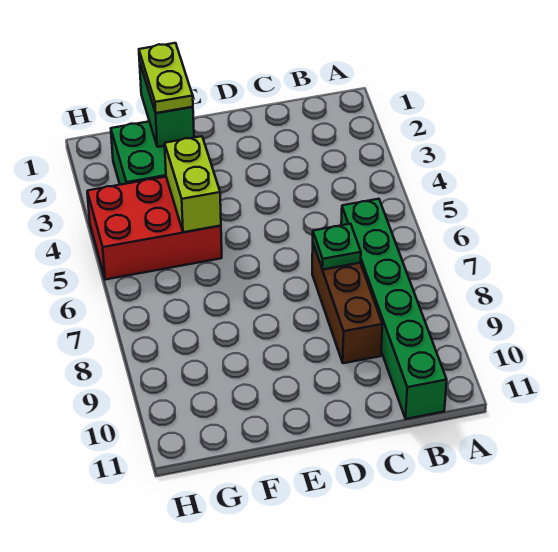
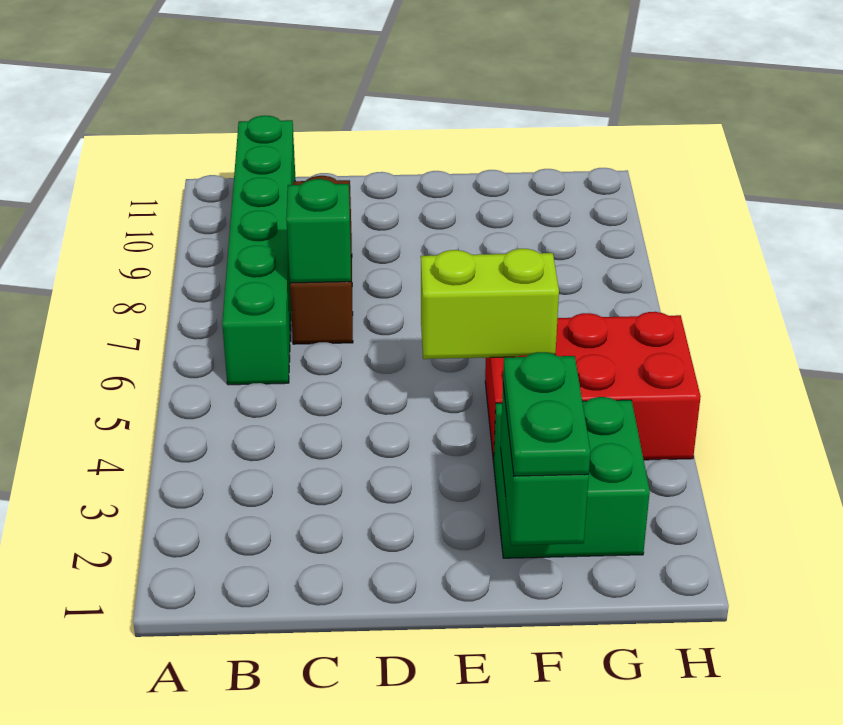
green 1x1 plate [313,224,361,270] -> green 1x1 brick [286,179,351,283]
lime 1x2 plate [139,43,193,113] -> green 1x2 plate [503,352,591,476]
lime 1x2 brick [165,136,221,232] -> lime 1x2 brick turned to [421,249,559,359]

